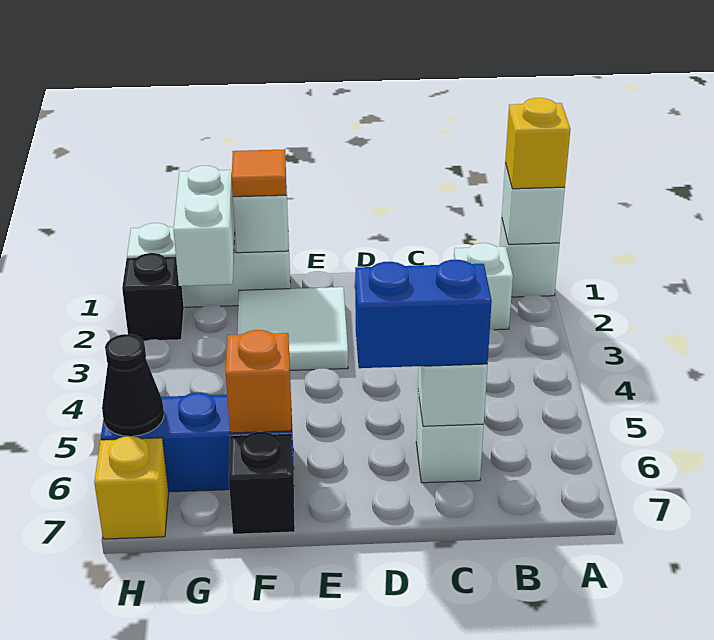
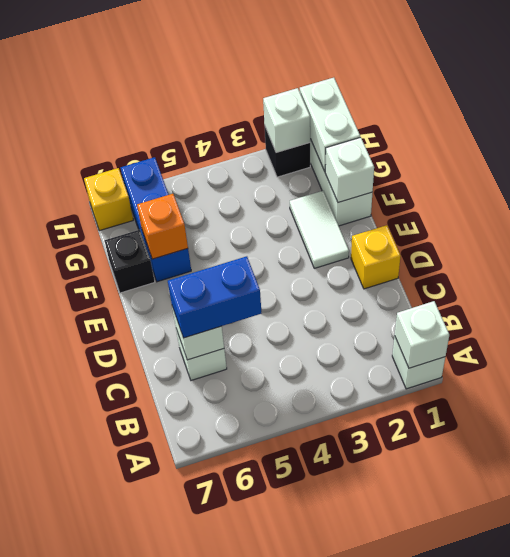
yellow 1x1 brick [505,98,570,189] -> yellow 1x1 brick moved to [351,225,401,289]
white 1x1 brick [454,243,513,330] -> white 1x1 brick moved to [263,88,310,153]
blue 1x2 brick [355,260,492,368] -> blue 1x2 brick turned to [168,256,261,338]
white 2x2 tile [237,287,348,370] -> white 1x2 tile [290,191,349,268]
orange 1x1 tile [231,149,286,197] -> none
white 1x2 brick [173,166,235,286] -> white 1x2 brick turned to [300,78,360,171]
black 1x1 cone [102,334,164,436] -> none

